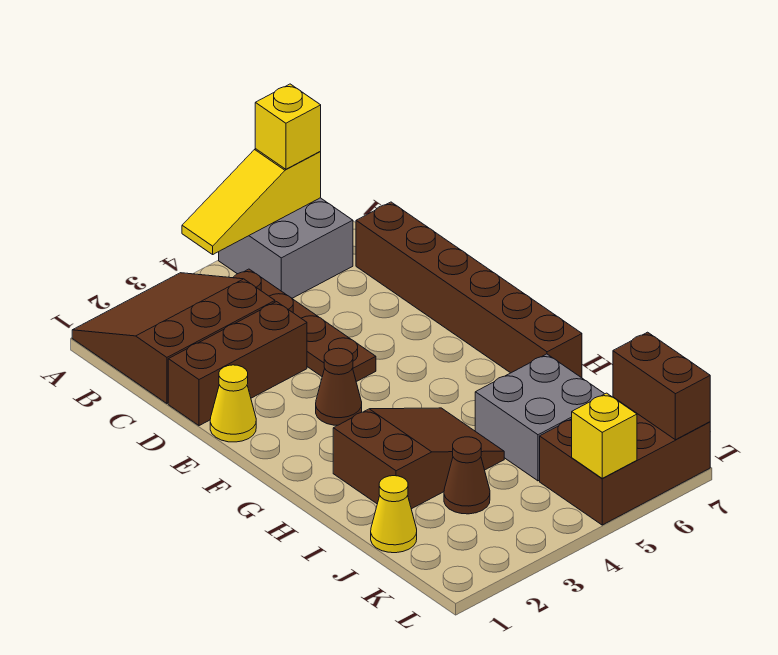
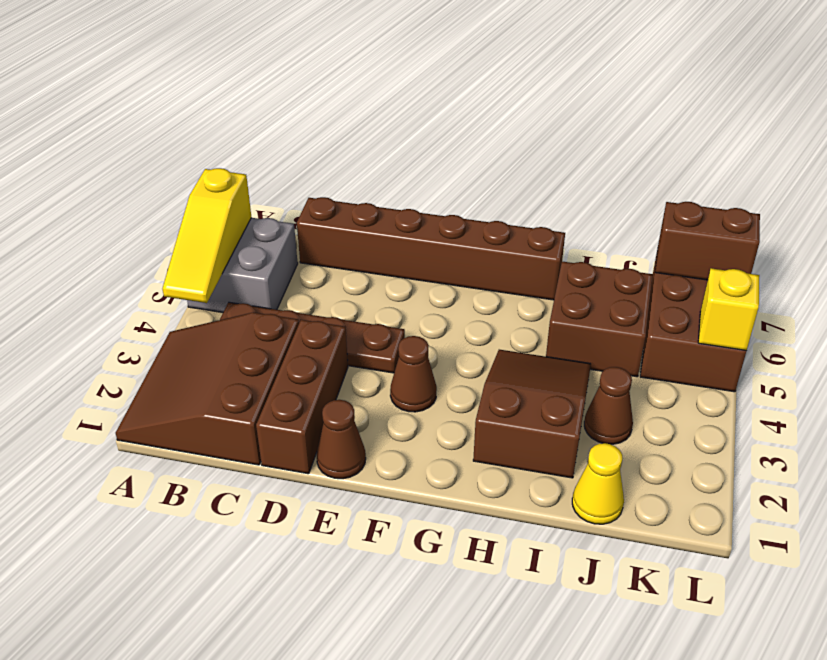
yellow 1x1 brick [255,84,321,169] -> none
yellow 1x1 cone [210,365,256,442] -> brown 1x1 cone [317,400,366,479]
grey 2x2 brick [475,354,604,481] -> brown 2x2 brick [546,261,653,377]

